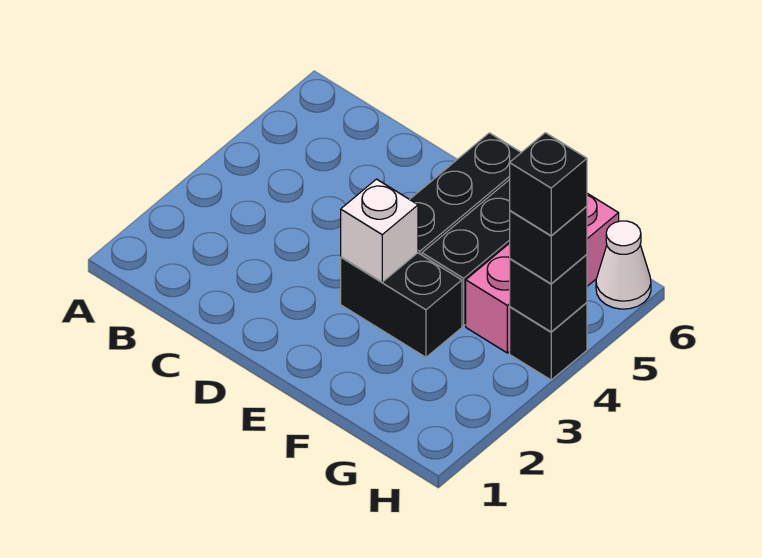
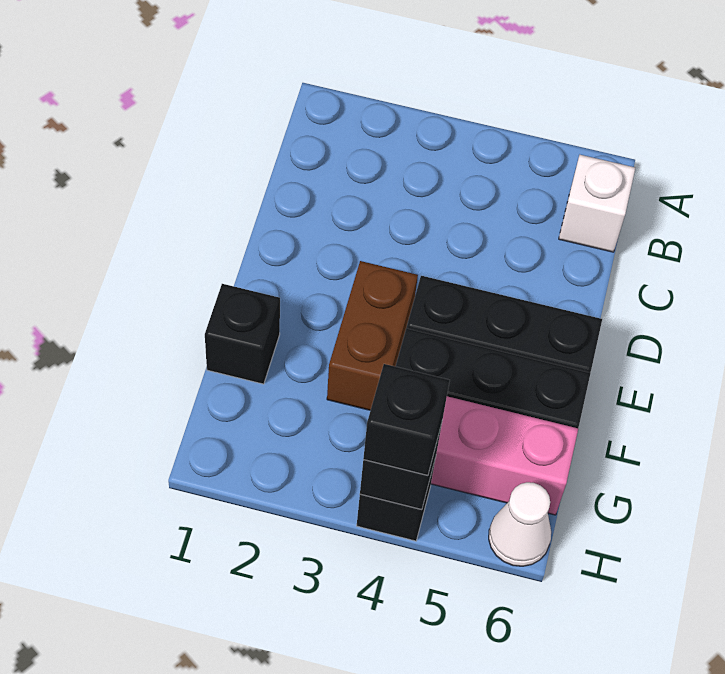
black 1x2 brick [341,253,462,357] -> brown 1x2 brick [327,261,418,410]
white 1x1 brick [341,179,418,282] -> white 1x1 brick moved to [559,155,635,252]
black 1x1 brick [510,133,587,236] -> black 1x1 brick moved to [205,284,280,384]

